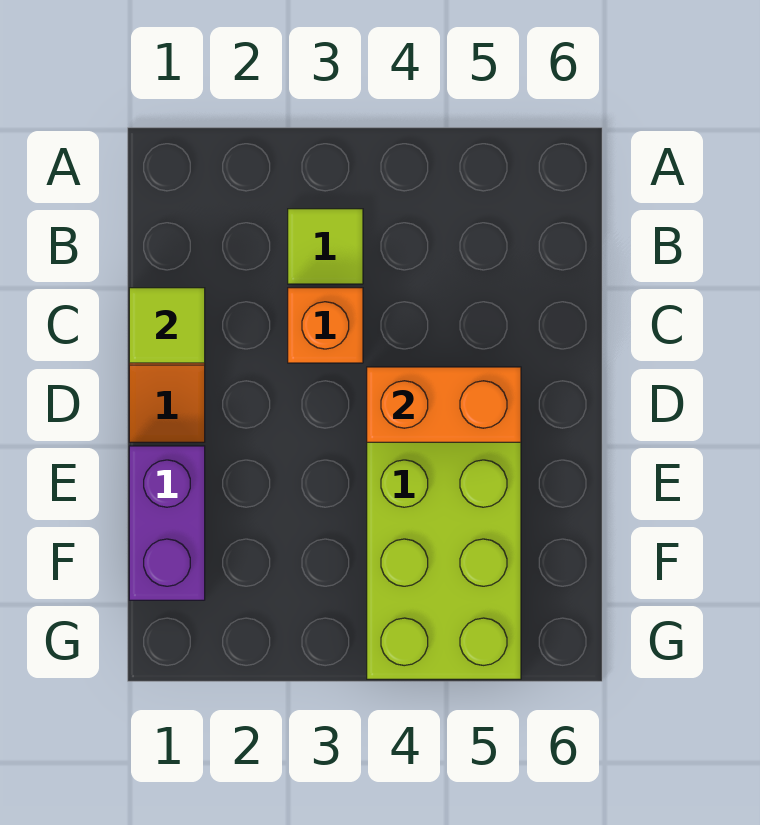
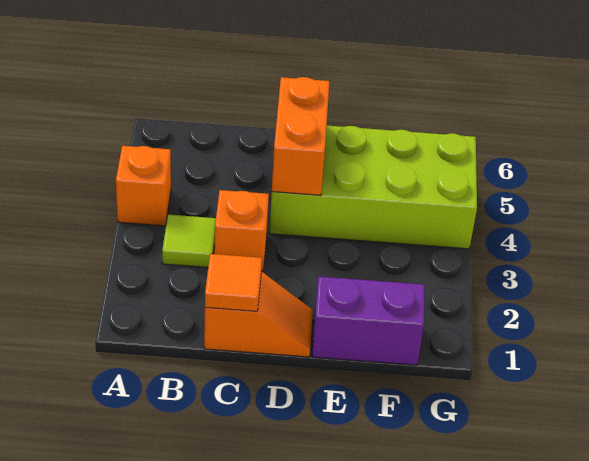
none -> orange 1x1 brick [116,146,171,226]
lime 1x1 tile [129,288,205,363] -> orange 1x1 tile [205,254,262,311]

